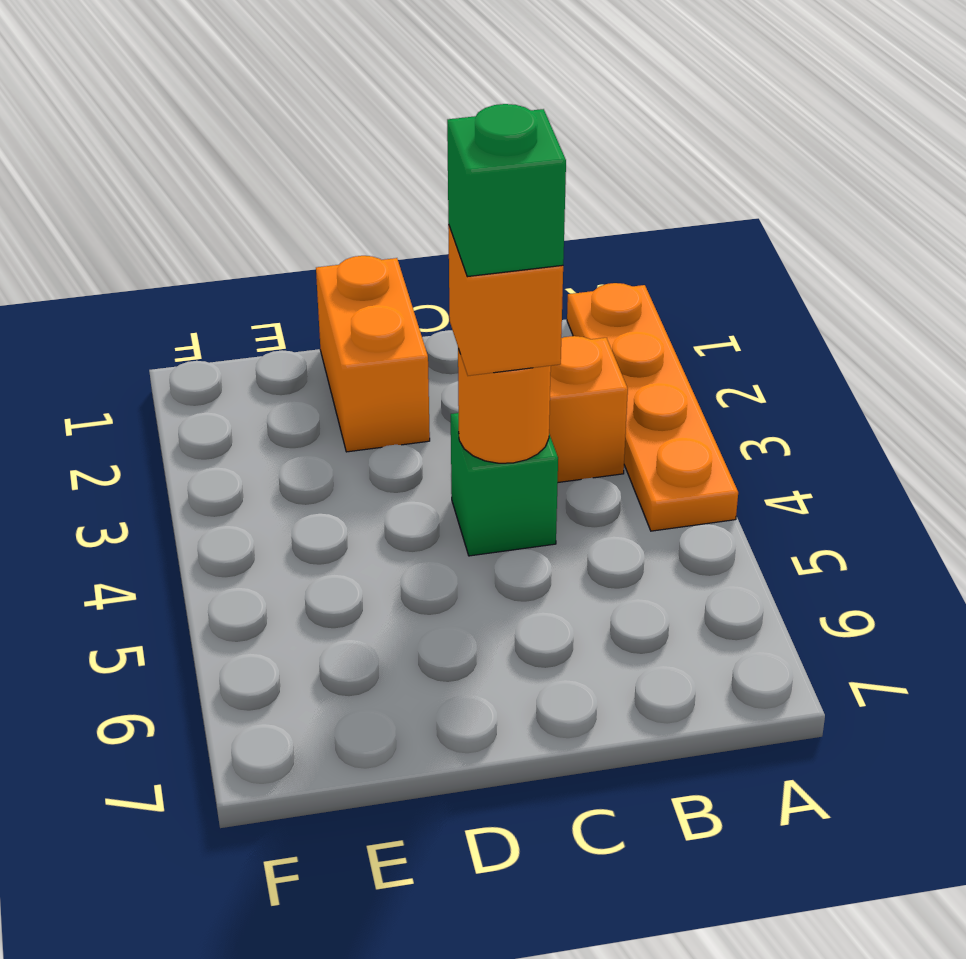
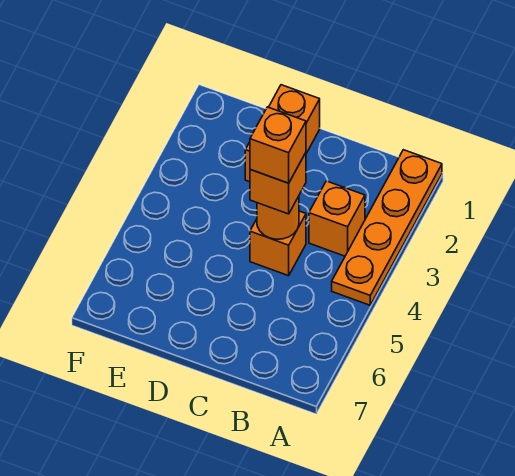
green 1x1 brick [451,413,558,556] -> orange 1x1 brick [250,211,306,276]
green 1x1 brick [447,104,566,277] -> orange 1x1 brick [250,107,306,183]

